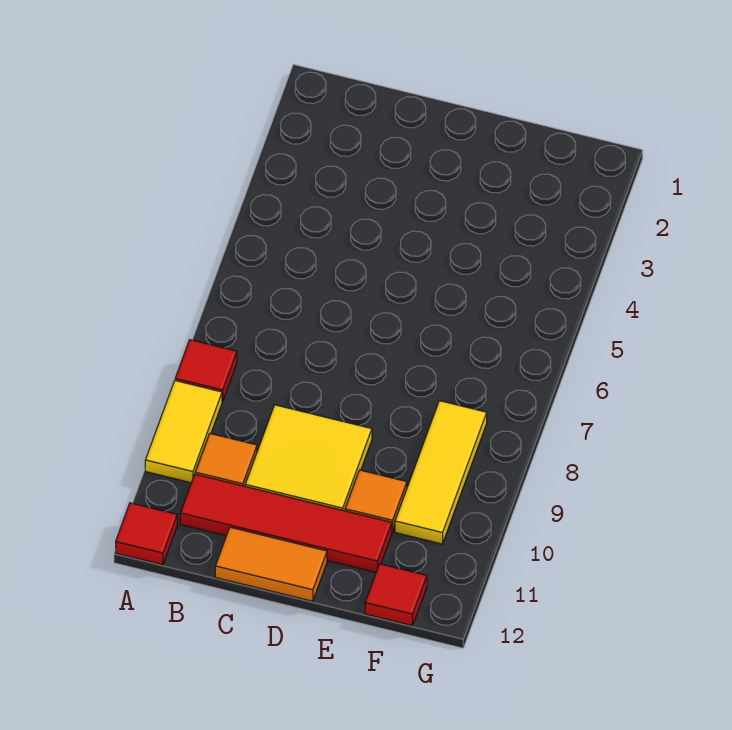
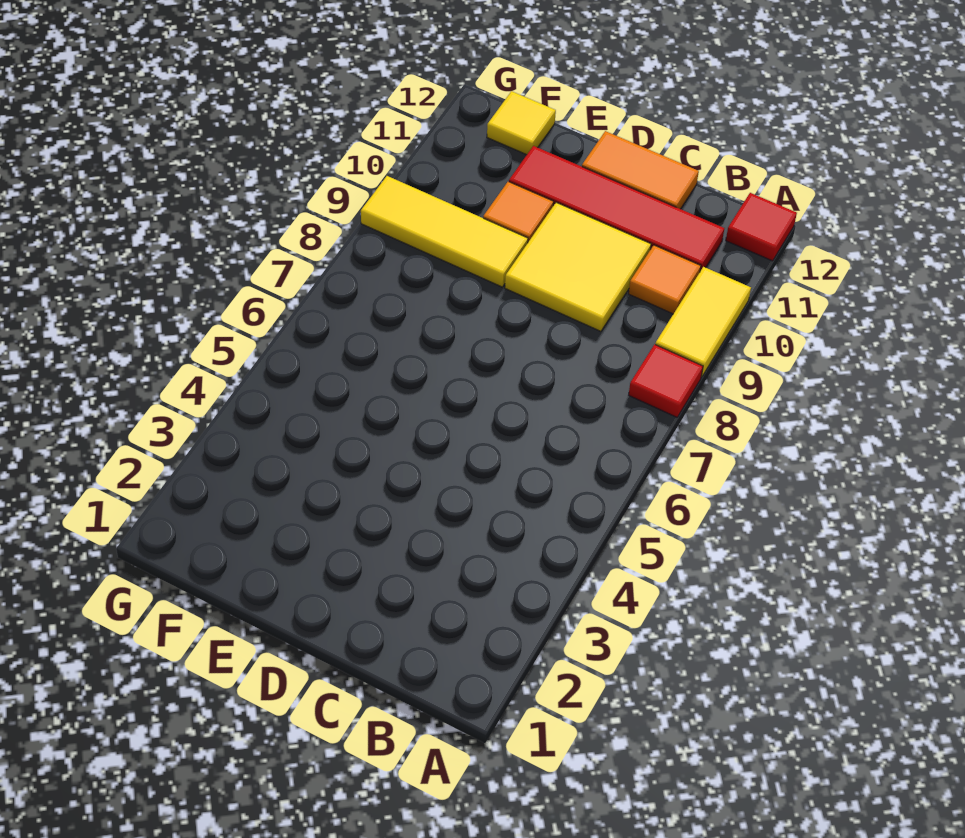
yellow 1x3 tile [395,401,487,544] -> yellow 1x3 tile turned to [361,176,528,287]
red 1x1 tile [365,564,427,626] -> yellow 1x1 tile [487,91,556,155]

